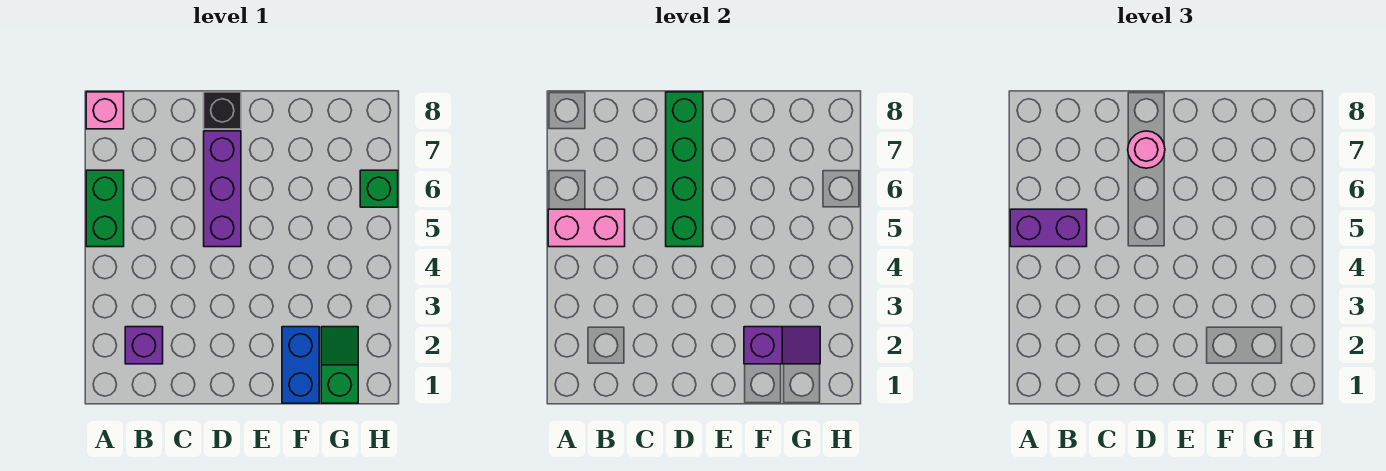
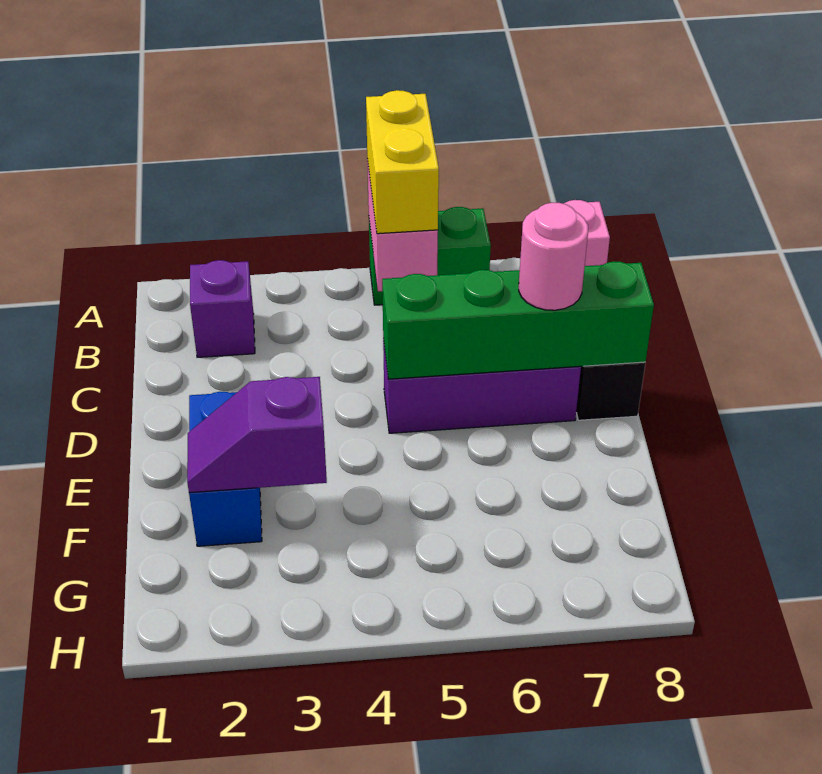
purple 1x2 brick [1010,209,1087,247] -> yellow 1x2 brick [366,90,439,234]
blue 1x2 brick [282,327,319,403] -> blue 1x2 brick turned to [189,392,262,546]
purple 1x2 slope [744,327,820,364] -> purple 1x2 slope turned to [187,377,327,493]
green 1x2 slope [321,327,358,403] -> none
green 1x1 brick [360,170,398,207] -> none

